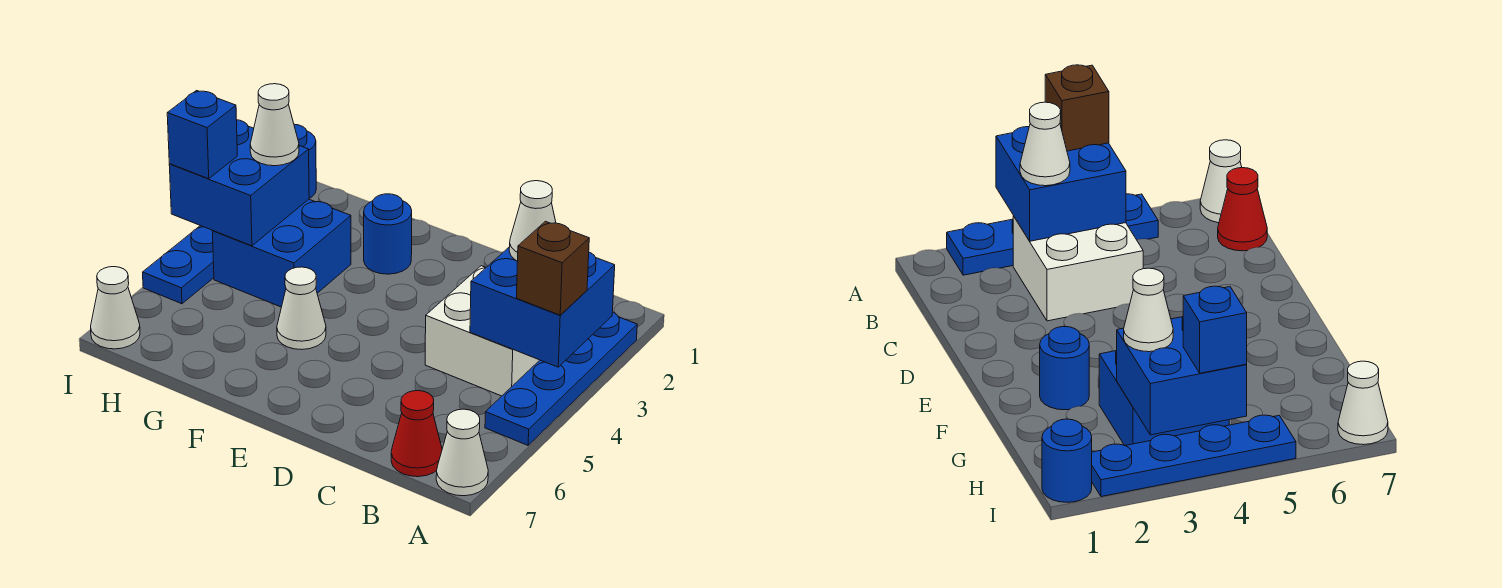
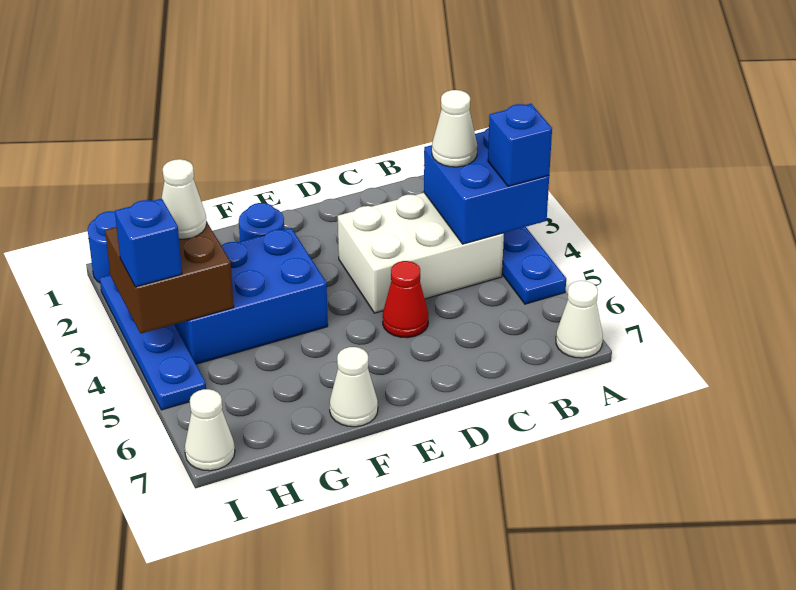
brown 1x1 brick [516,221,589,315] -> blue 1x1 brick [488,104,552,186]
white 2x2 brick [425,266,539,396] -> white 2x3 brick [338,193,504,313]
red 1x1 cone [391,391,442,477] -> red 1x1 cone moved to [383,261,428,338]
white 1x1 cone [277,267,326,350] -> white 1x1 cone moved to [330,347,378,427]
blue 2x2 brick [213,199,351,307] -> blue 2x3 brick [174,228,328,364]
blue 2x2 brick [169,120,309,246] -> brown 2x2 brick [105,223,234,333]

